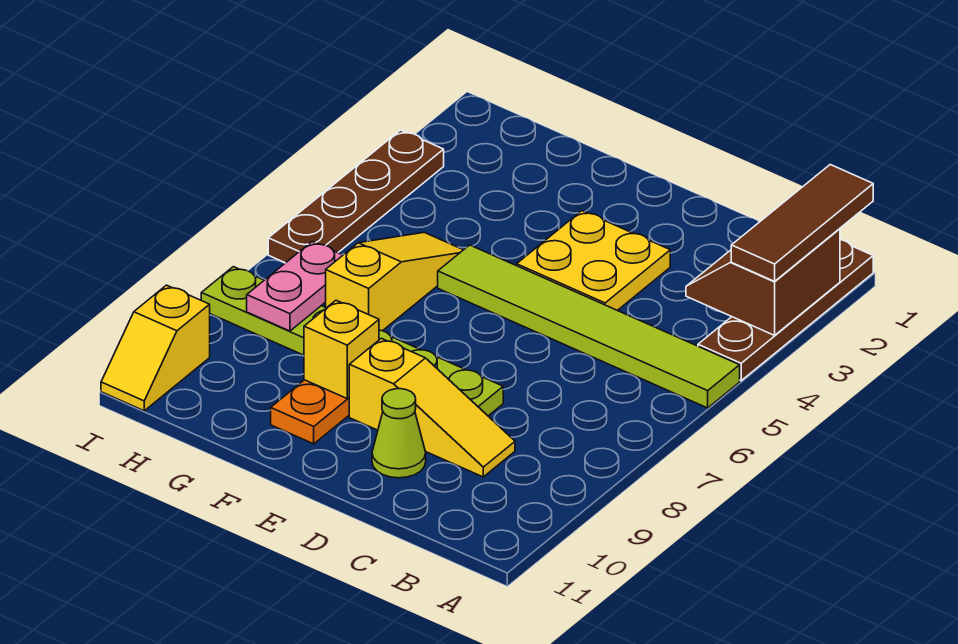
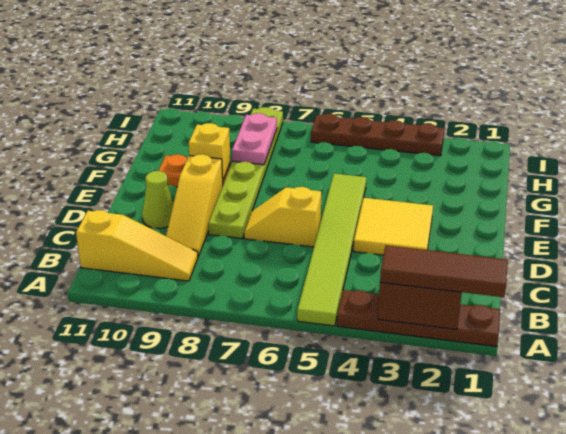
yellow 2x2 plate [517,211,670,310] -> yellow 2x2 tile [353,198,433,255]
yellow 1x3 slope [326,232,463,331] -> yellow 1x3 slope moved to [76,210,198,281]
pink 1x2 plate [247,242,343,331] -> pink 1x2 plate turned to [232,113,277,165]
yellow 1x2 slope [101,285,210,411] -> yellow 1x2 slope moved to [244,187,321,247]

